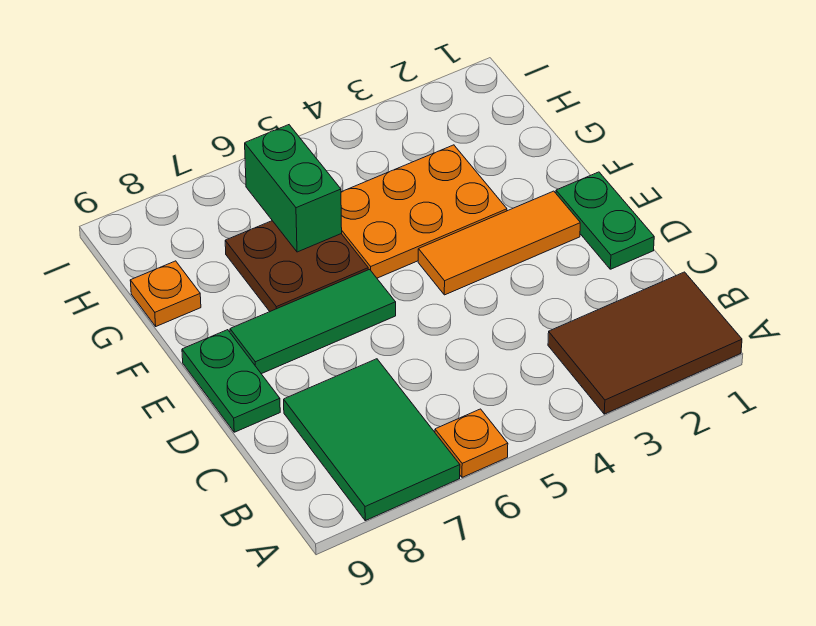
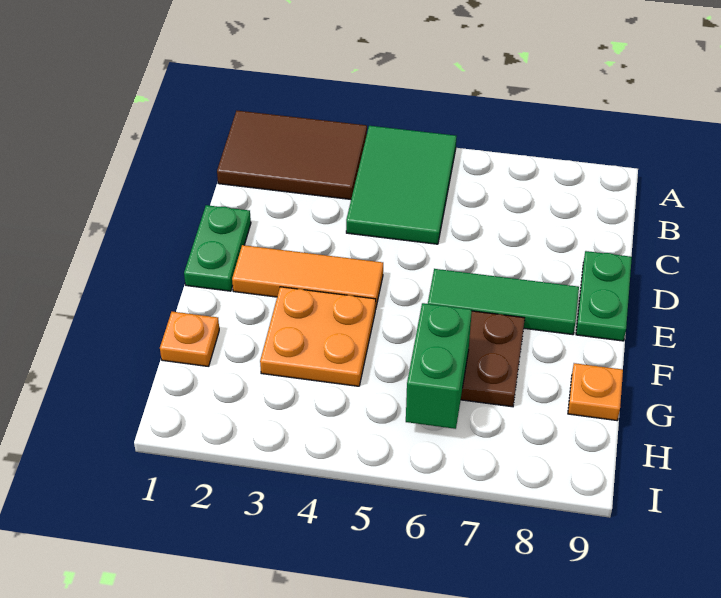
orange 1x1 plate [435,409,508,477] -> orange 1x1 plate moved to [160,312,219,367]
green 2x3 tile [284,359,460,521] -> green 2x3 tile moved to [346,126,457,244]
orange 2x3 plate [341,145,507,278] -> orange 2x2 plate [260,287,376,386]

